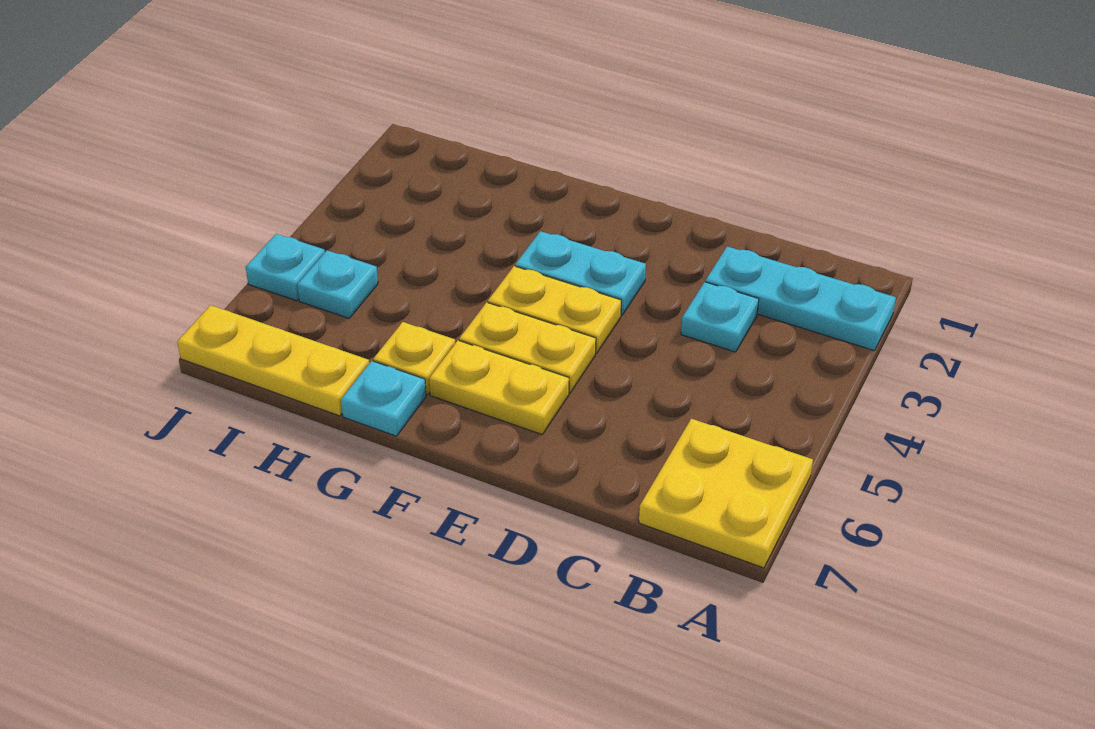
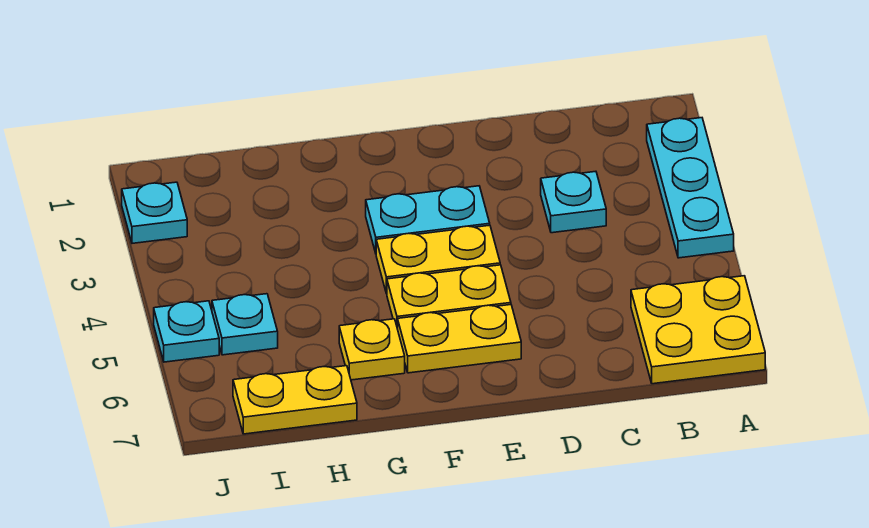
cyan 1x3 plate [706,246,896,351] -> cyan 1x3 plate turned to [647,118,734,258]
cyan 1x1 plate [341,361,426,436] -> cyan 1x1 plate moved to [122,182,187,243]
yellow 1x3 plate [177,305,369,416] -> yellow 1x2 plate [233,366,357,434]

